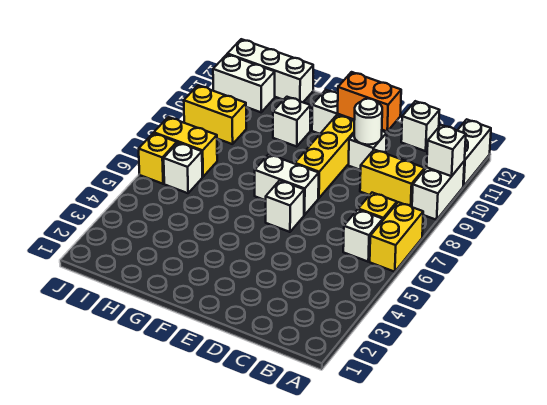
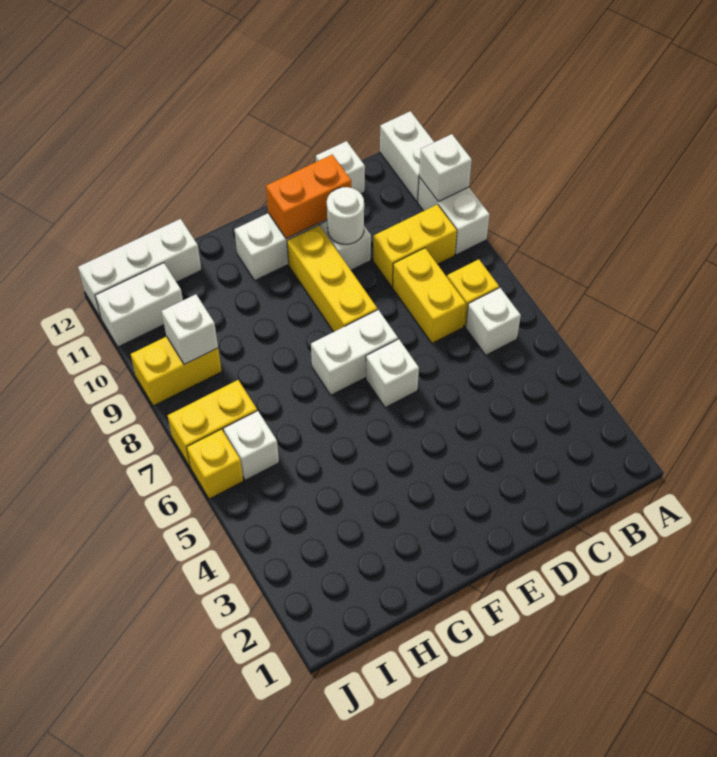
yellow 1x2 brick [370,202,423,272] -> yellow 1x2 brick moved to [393,248,466,343]
white 1x1 brick [273,97,310,146] -> white 1x1 brick moved to [162,294,218,365]

